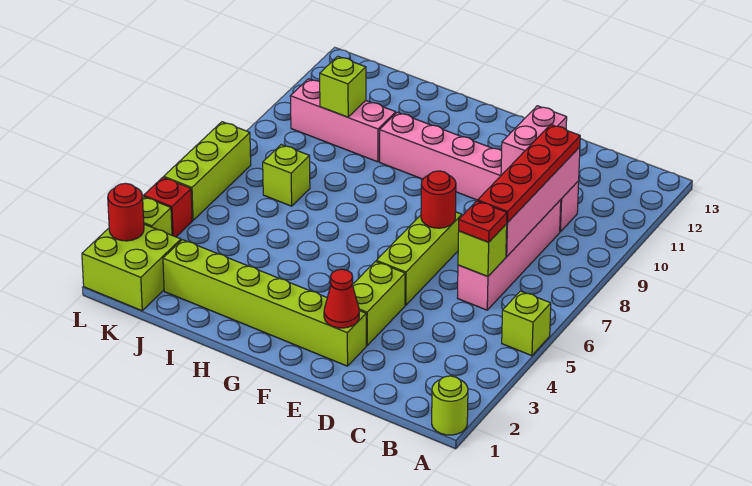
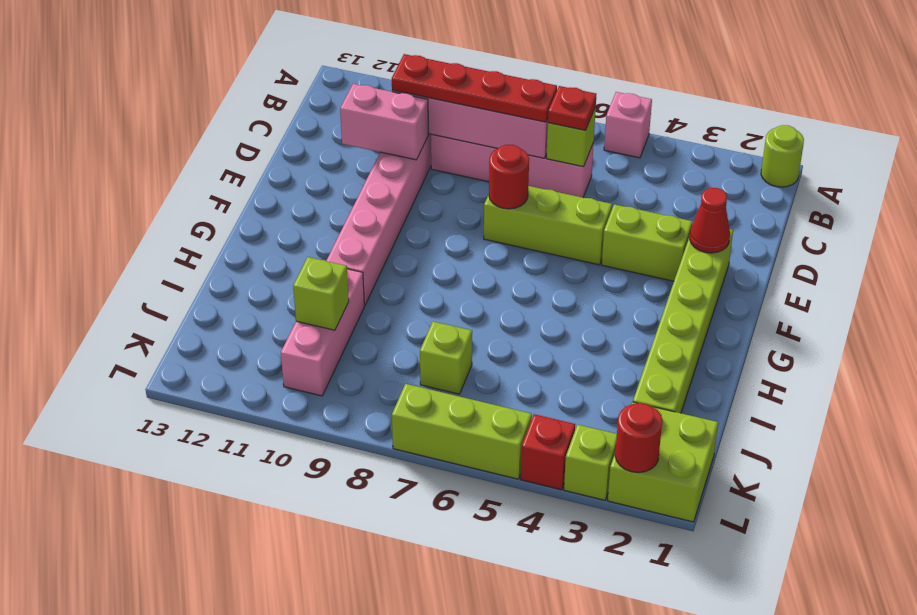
lime 1x1 brick [502,291,551,356] -> pink 1x1 brick [604,92,652,158]

